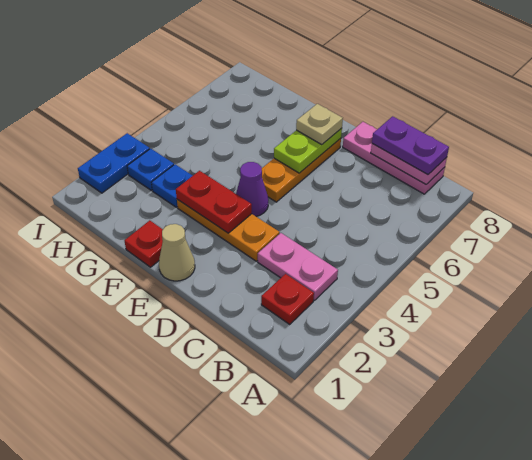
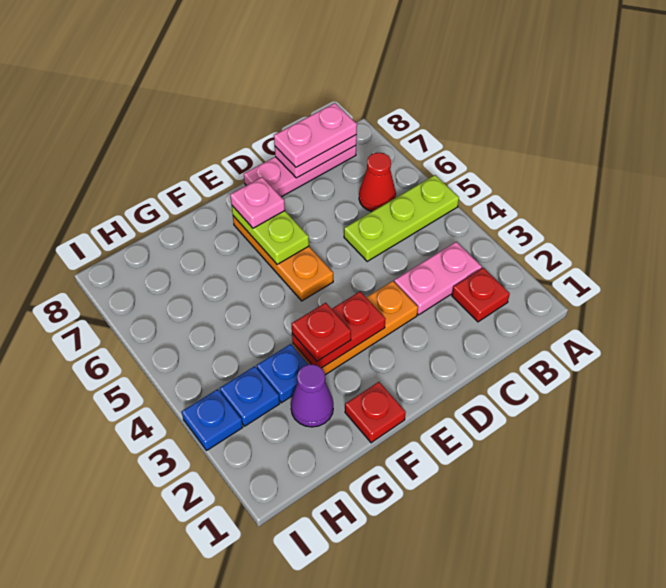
none -> lime 1x3 plate [344,175,459,261]
none -> red 1x1 cone [359,153,396,211]
purple 1x2 plate [372,116,449,175] -> pink 1x2 plate [274,103,357,167]
tan 1x1 cone [159,224,195,281] -> none
purple 1x1 cone [236,162,268,216] -> purple 1x1 cone moved to [291,364,333,427]
tan 1x1 plate [296,104,343,144] -> pink 1x1 plate [230,177,285,228]
none -> red 1x1 plate [292,303,351,361]
blue 1x2 plate [78,133,150,193] -> blue 1x1 plate [182,389,243,450]

